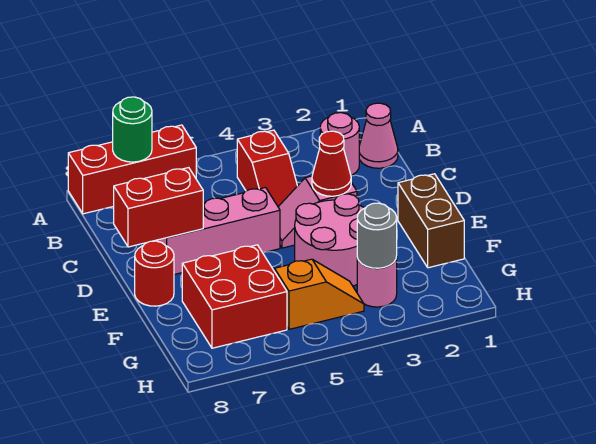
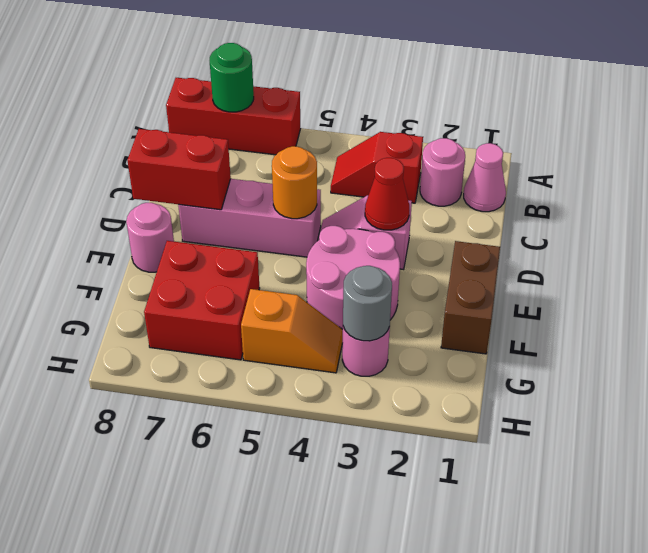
red 1x2 slope [237,130,297,207] -> red 1x2 slope turned to [331,132,423,203]
none -> orange 1x1 round brick [272,146,317,219]
red 1x1 round brick [135,241,174,306] -> pink 1x1 round brick [126,203,174,272]

